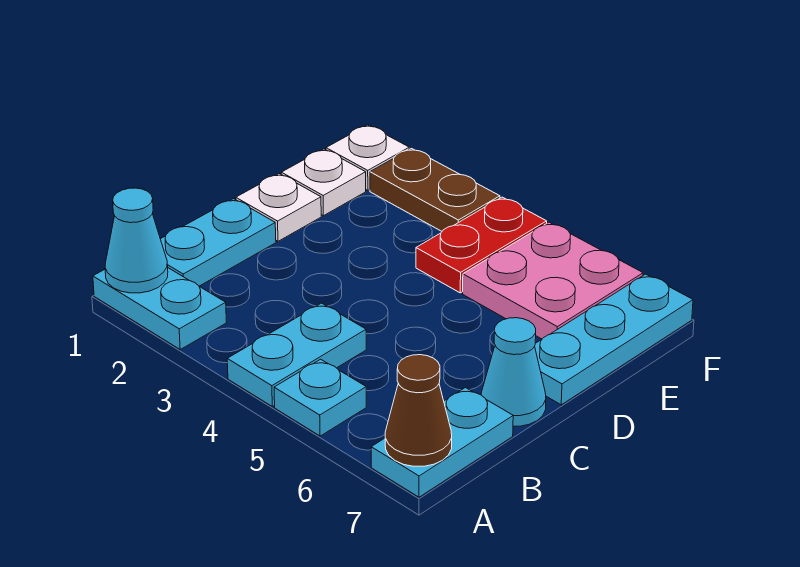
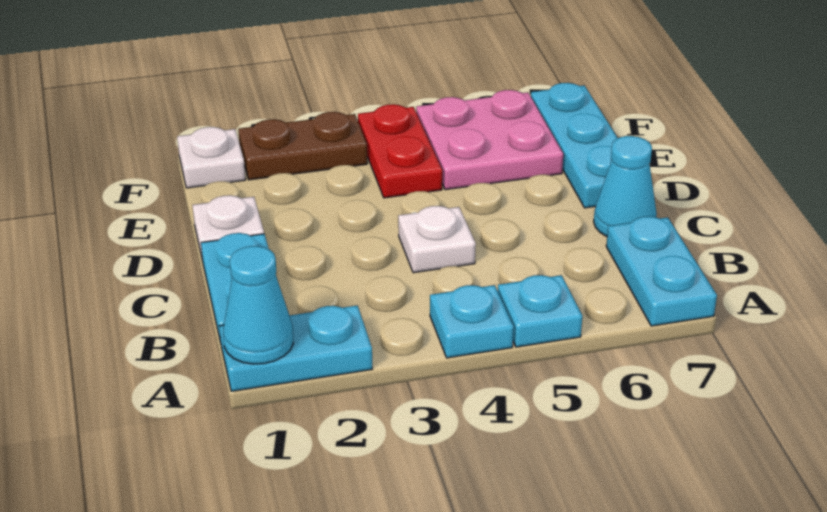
cyan 1x2 plate [227,303,366,407] -> cyan 1x1 plate [430,285,514,358]
brown 1x1 cone [385,355,452,466] -> none
white 1x1 plate [281,149,366,216] -> white 1x1 plate moved to [398,206,476,273]

